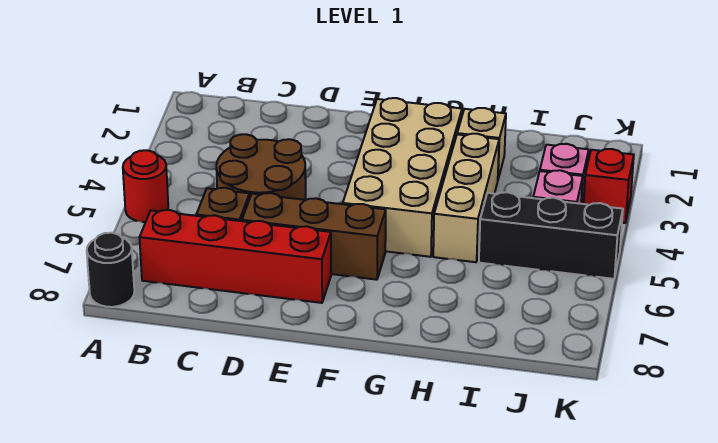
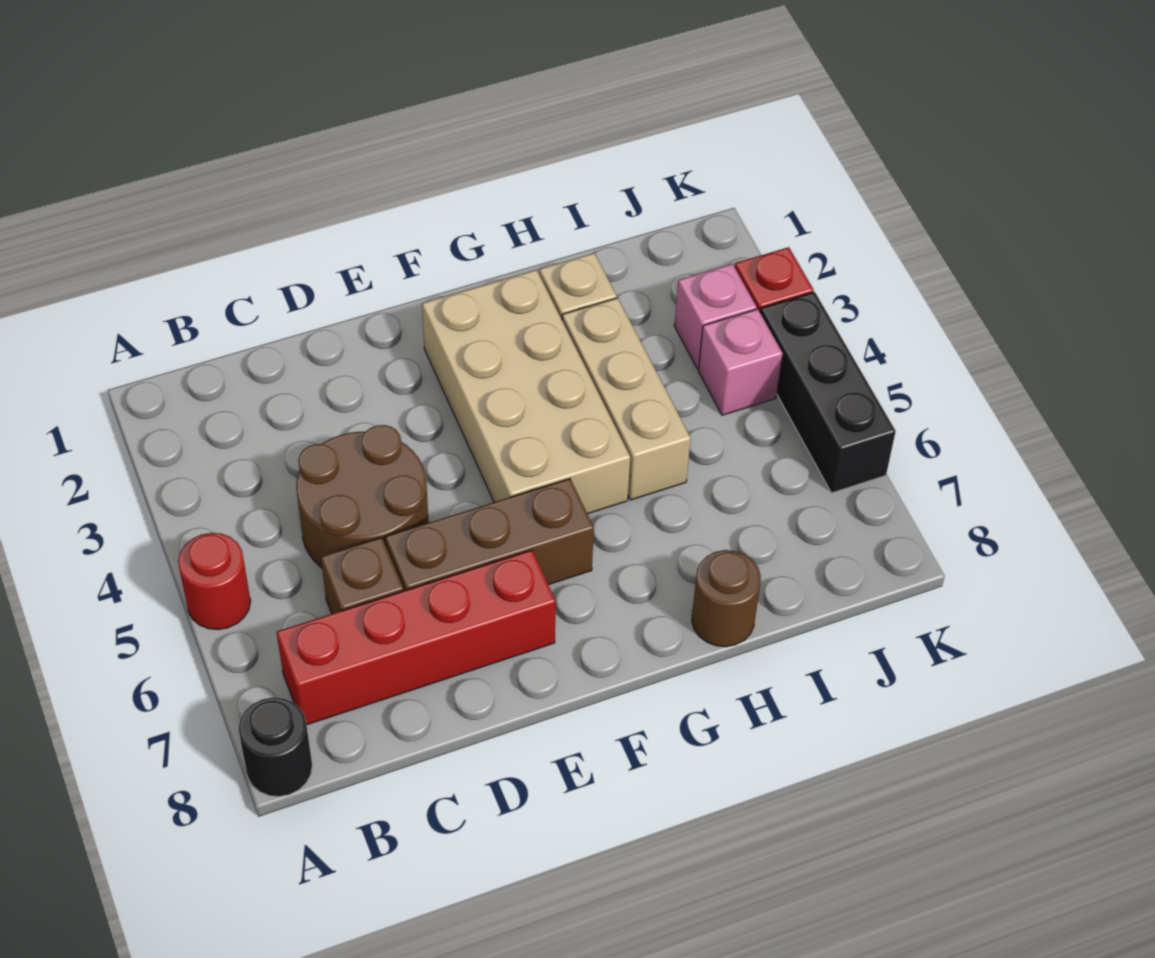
none -> brown 1x1 round brick [692,550,761,647]
black 1x3 brick [479,192,623,279] -> black 1x3 brick turned to [760,292,896,493]

